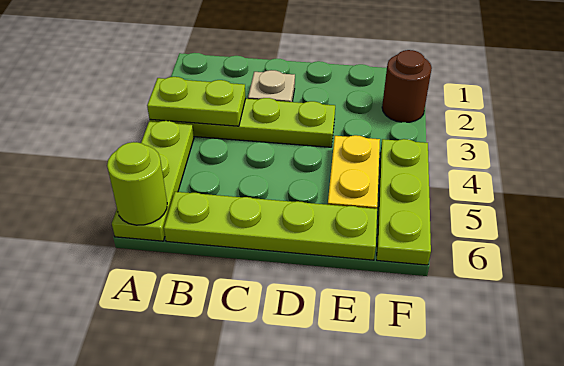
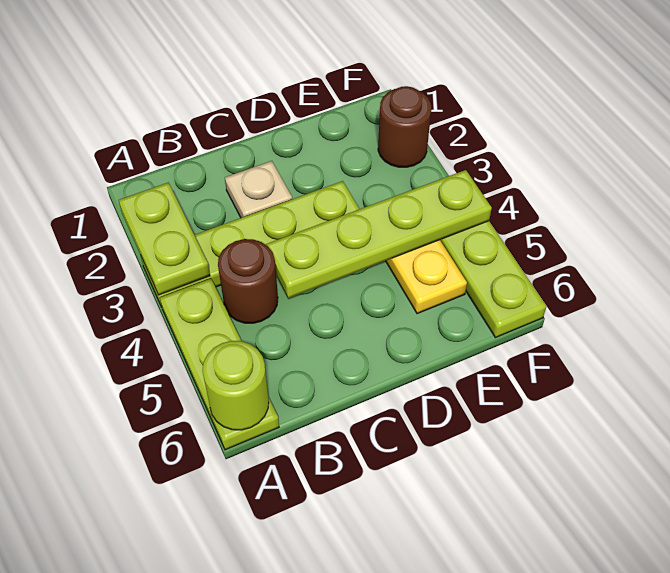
lime 1x2 plate [147,77,246,126] -> lime 1x2 plate turned to [118,183,210,295]
none -> brown 1x1 round brick [218,239,278,323]
lime 1x4 plate [164,192,377,260] -> lime 1x4 plate moved to [265,170,492,298]

